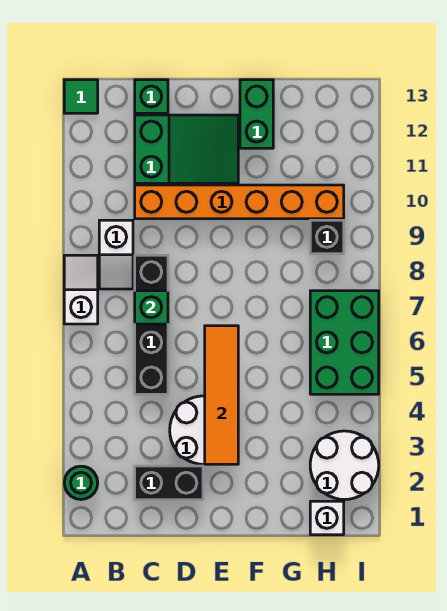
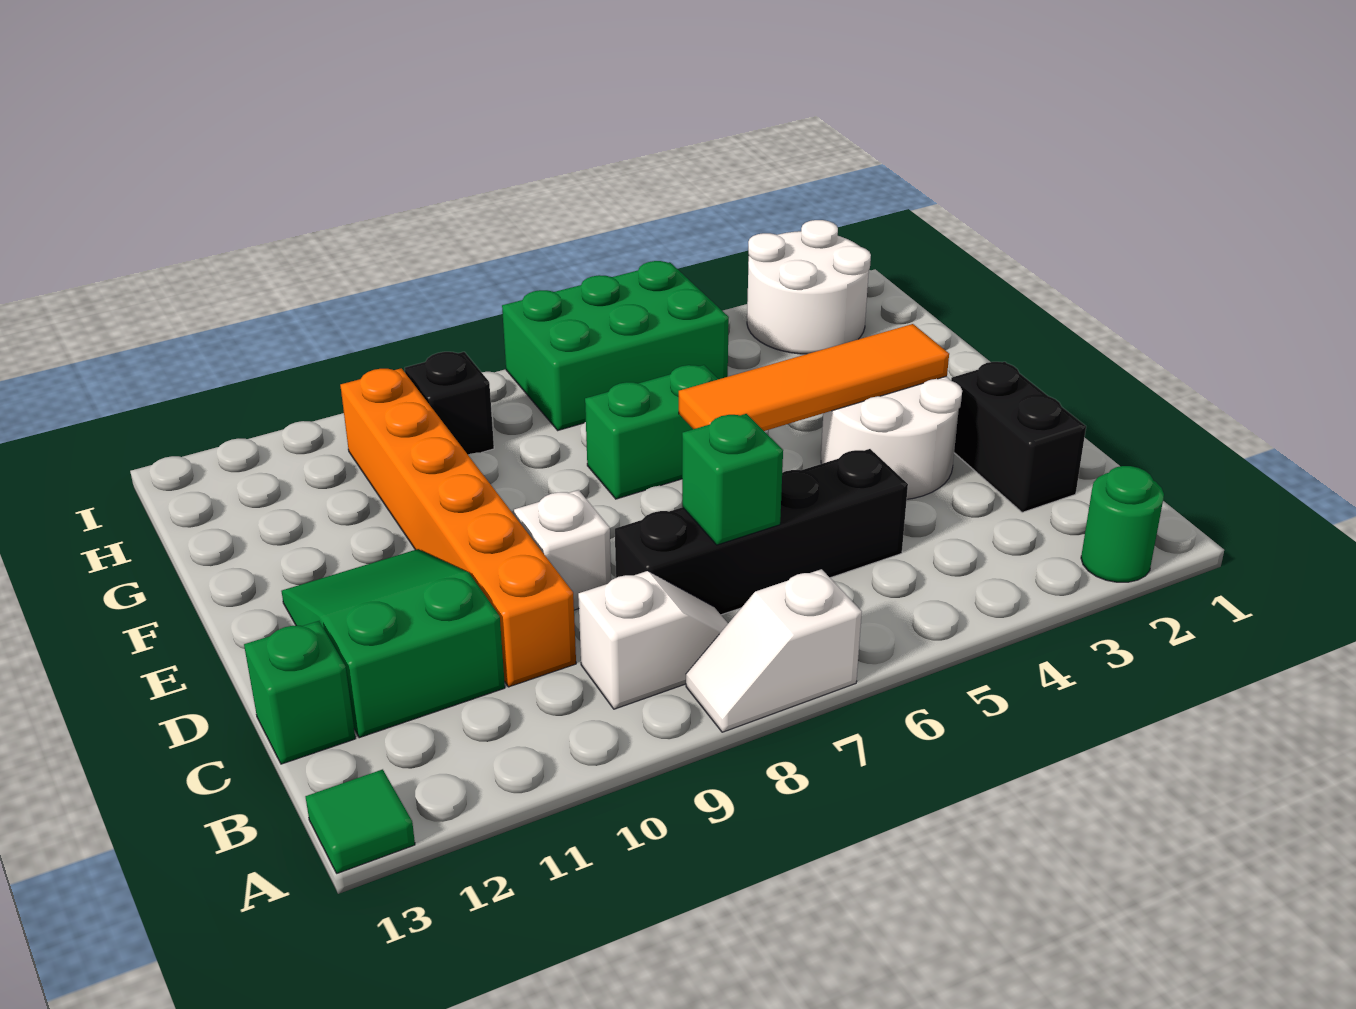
green 1x2 brick [240,80,273,148] -> green 1x2 brick moved to [585,365,718,499]
white 1x1 brick [310,501,344,535] -> white 1x1 brick moved to [514,490,611,610]

